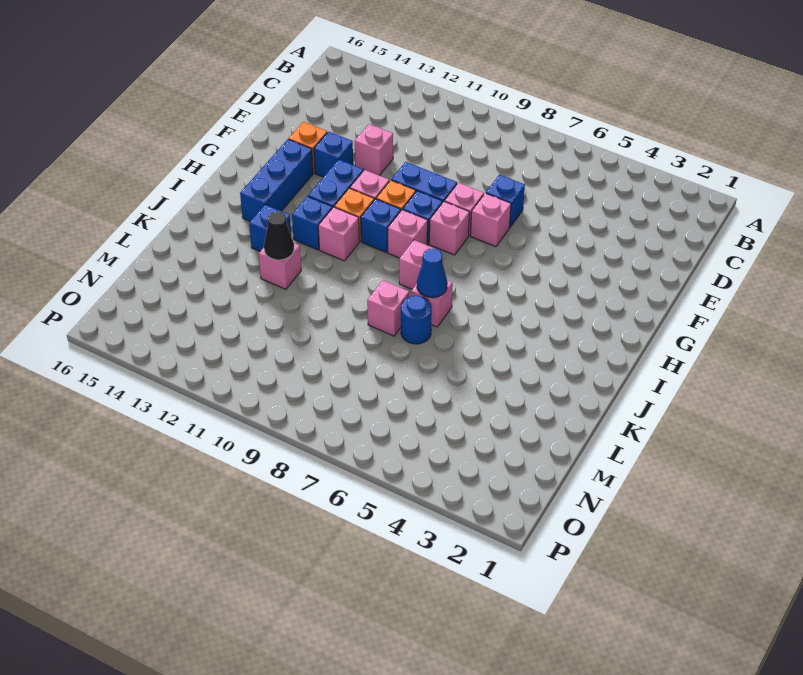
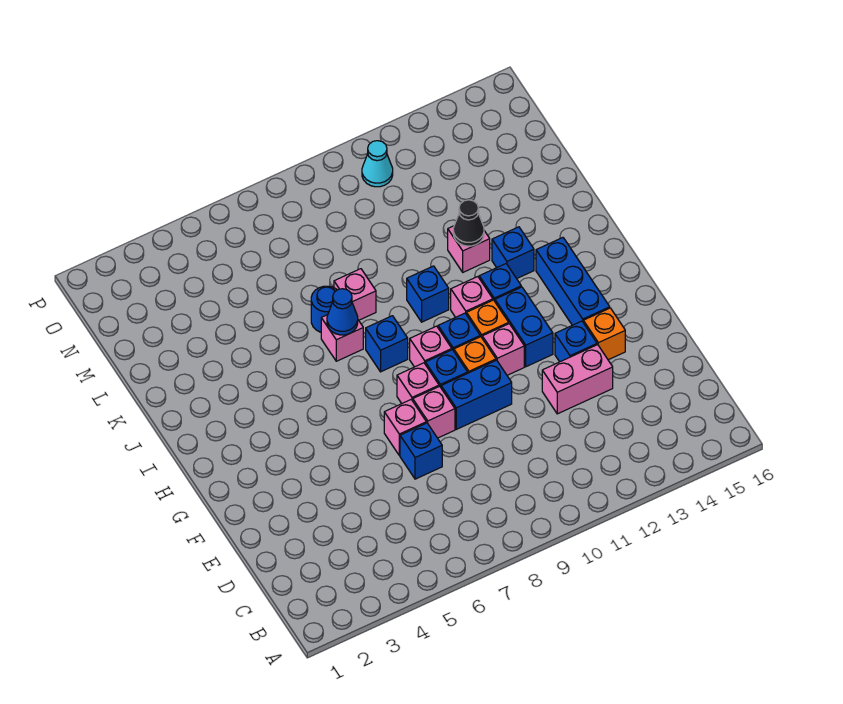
pink 1x1 brick [355,124,393,175] -> pink 1x2 brick [542,345,613,414]
pink 1x1 brick [399,240,435,289] -> blue 1x1 brick [366,316,408,372]
none -> blue 1x1 brick [407,266,449,322]
none -> cyan 1x1 cone [362,141,393,187]

